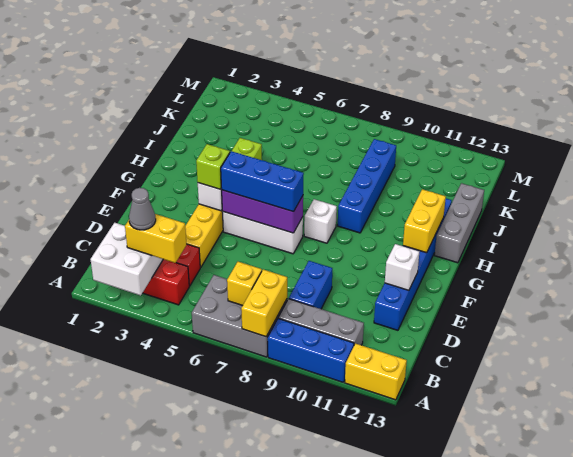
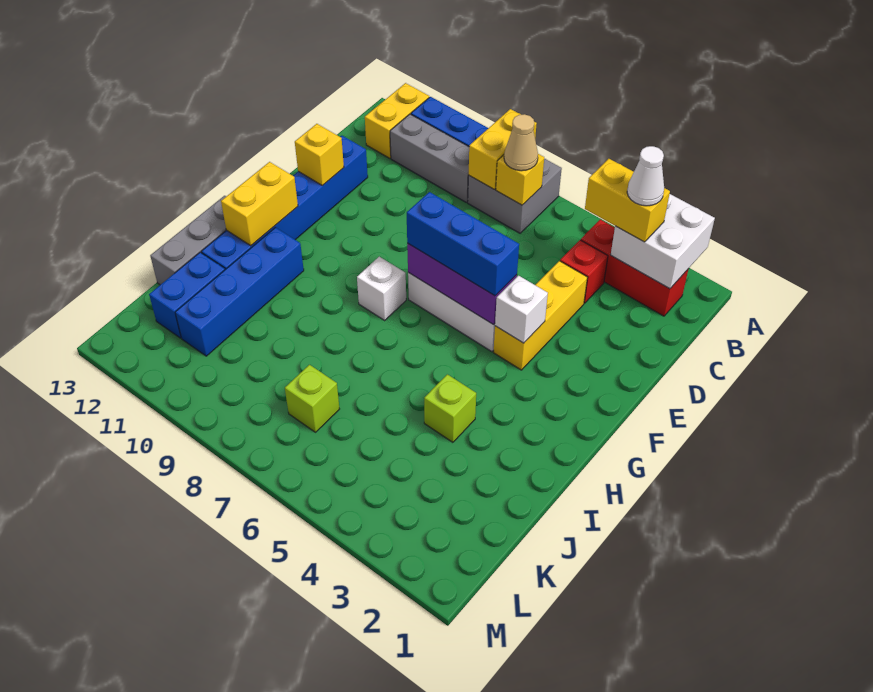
grey 2x3 brick [192,275,287,357] -> grey 2x2 brick [468,159,562,233]
yellow 1x2 brick [345,344,407,400] -> yellow 1x2 brick turned to [365,83,429,158]
grey 1x1 cone [129,188,156,230] -> white 1x1 cone [627,146,664,206]
none -> tan 1x1 cone [504,114,538,171]
blue 1x2 brick [289,261,332,309] -> blue 1x2 brick moved to [149,252,225,338]
white 1x1 brick [385,244,419,290] -> yellow 1x1 brick [295,124,344,186]
lime 1x1 brick [196,144,230,189] -> lime 1x1 brick moved to [285,365,339,432]
blue 1x4 brick [338,139,396,233] -> blue 1x4 brick moved to [175,228,304,356]

